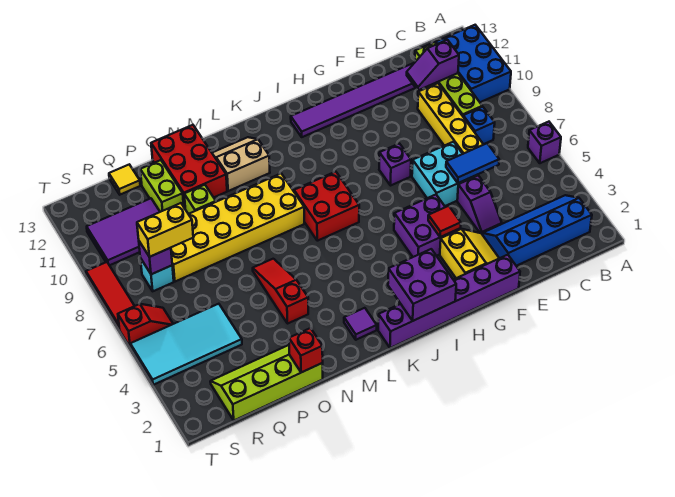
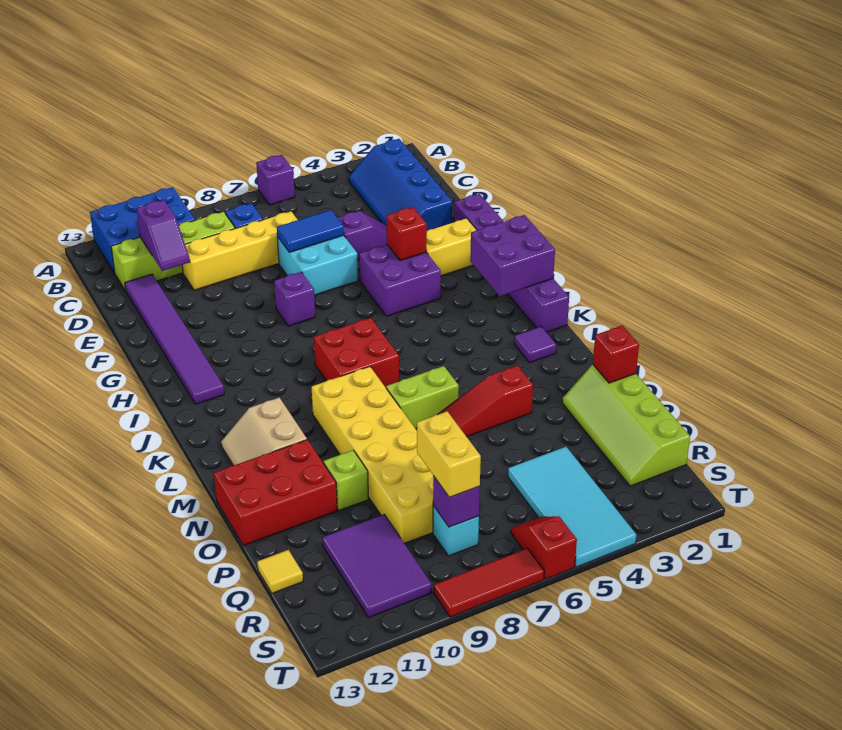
blue 1x2 tile [446,143,499,183] -> blue 1x2 tile turned to [277,210,344,252]
red 1x1 tile [428,206,461,237] -> red 1x1 brick [387,207,427,261]
lime 1x2 brick [140,160,184,212] -> lime 1x2 brick moved to [386,366,459,429]

